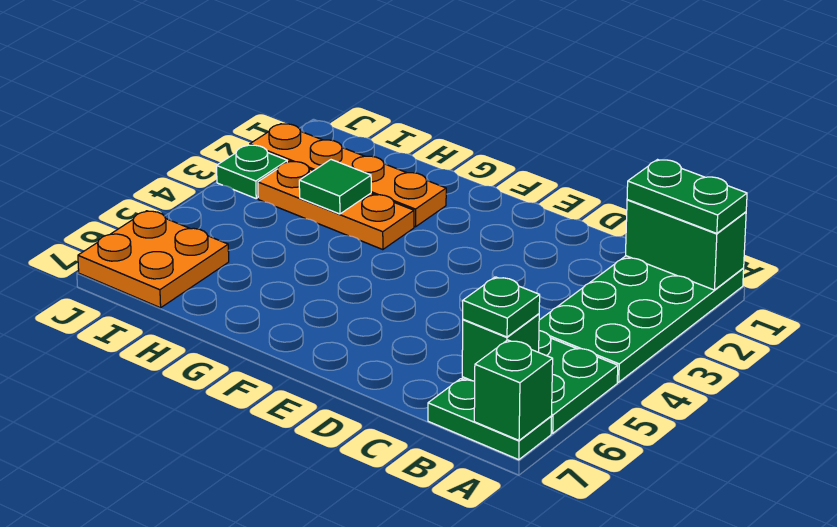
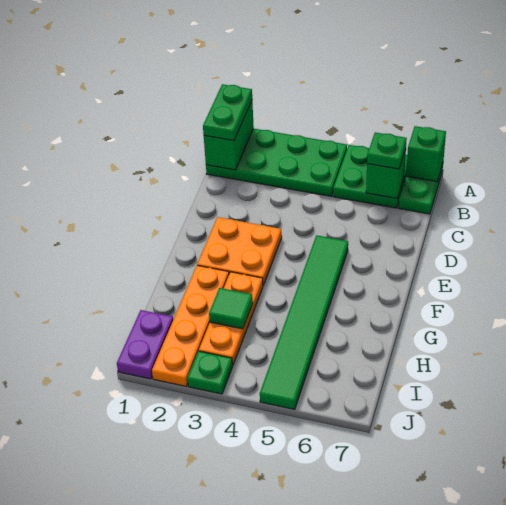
none -> green 1x6 tile [260,235,348,409]
none -> purple 1x2 plate [117,310,173,379]
orange 2x2 plate [78,211,229,308] -> orange 2x2 plate moved to [197,217,282,285]

